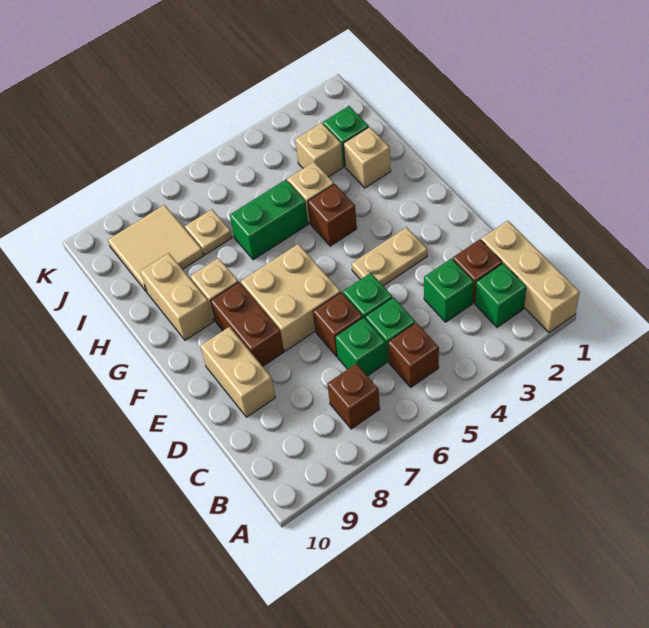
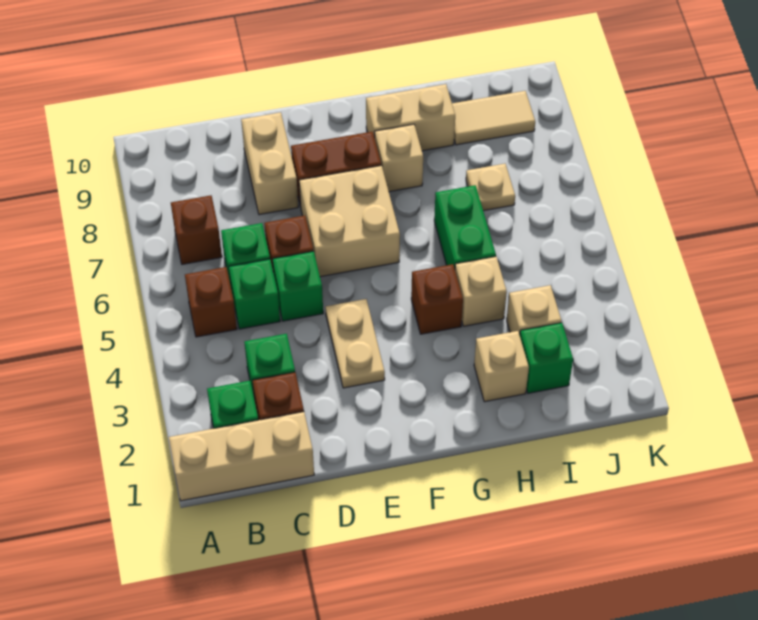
tan 1x2 brick [200,327,275,417] -> tan 1x2 brick turned to [241,112,298,215]
tan 2x2 tile [108,205,203,292] -> tan 1x2 tile [452,91,535,145]

